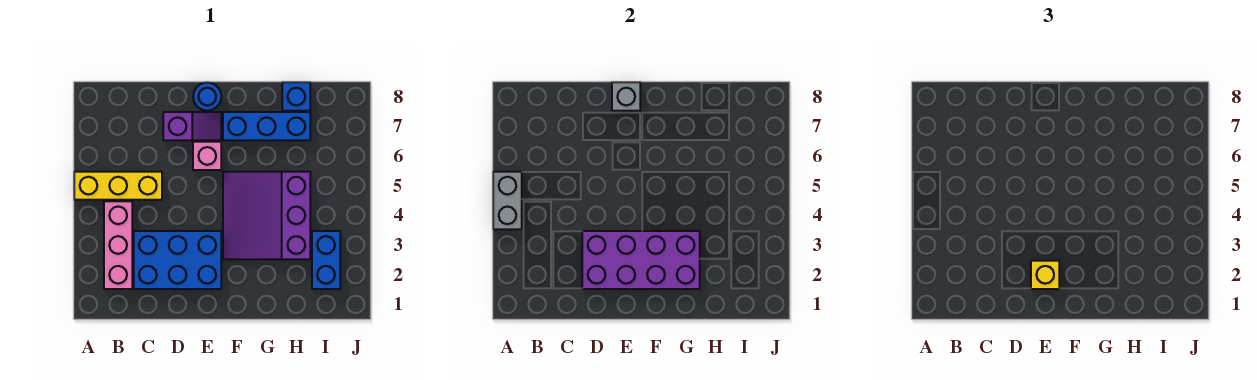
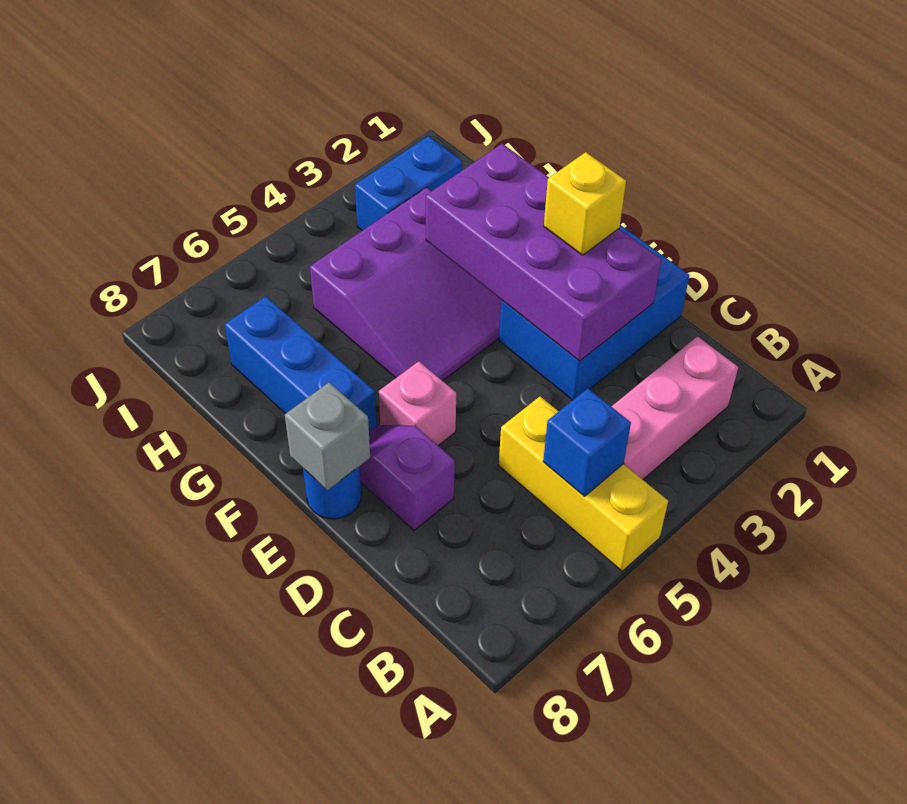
grey 1x2 brick [493,172,522,229] -> none
blue 2x3 brick [134,231,221,289] -> blue 2x3 brick turned to [499,225,689,400]
blue 1x1 brick [282,82,310,111] -> blue 1x1 brick moved to [543,388,631,496]

